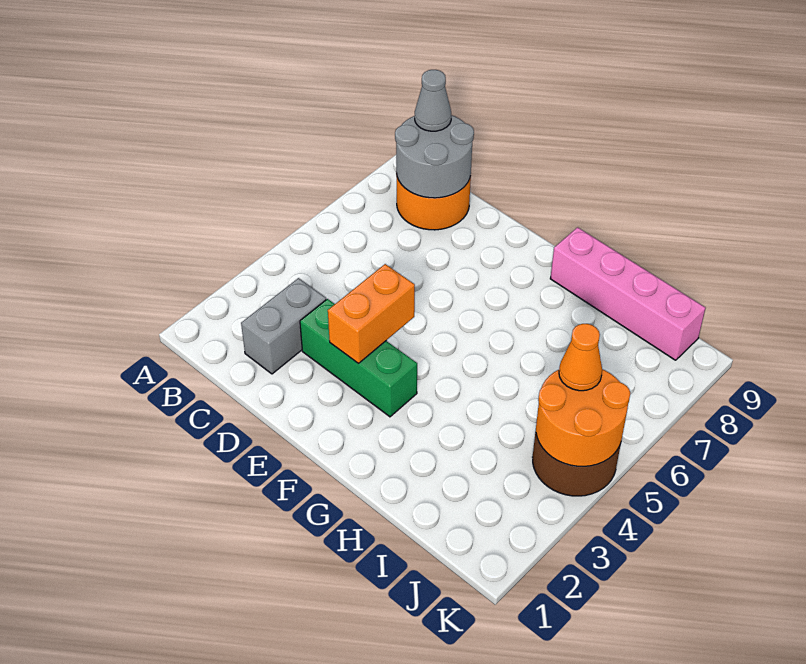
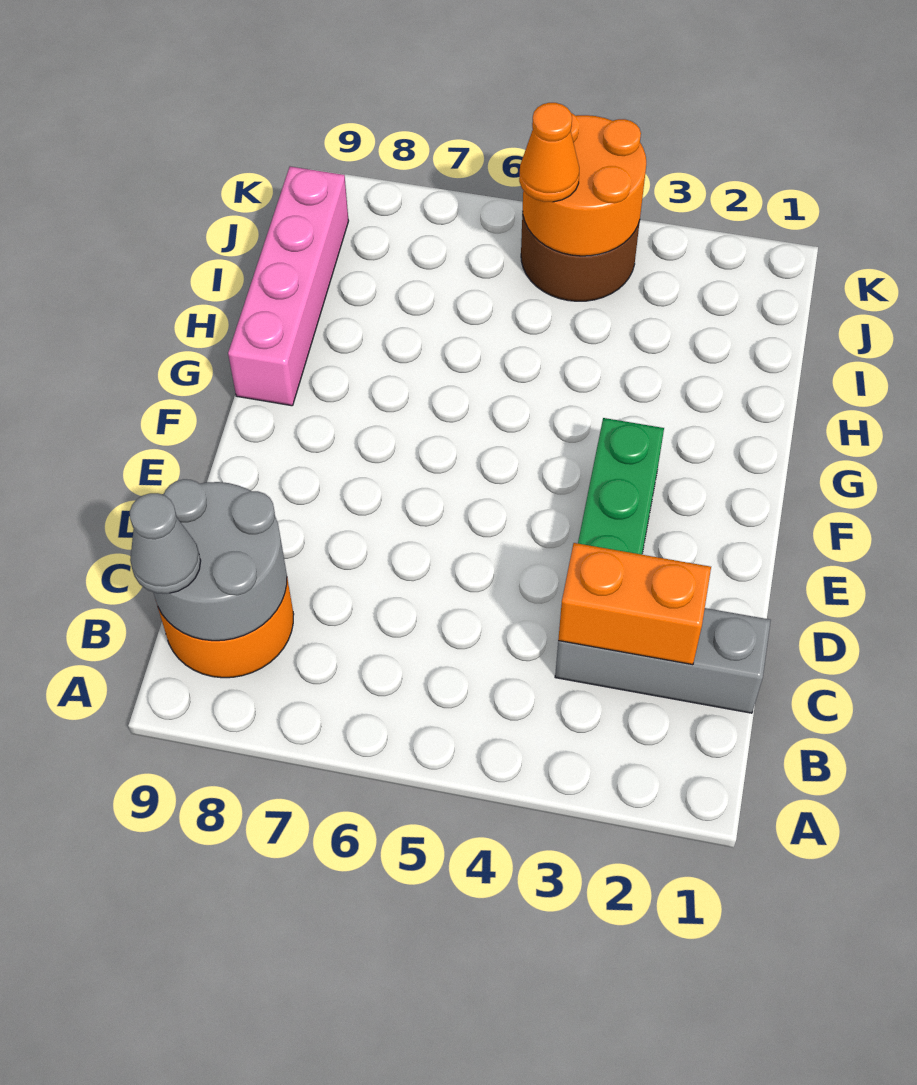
grey 1x2 brick [241,278,326,374] -> grey 1x3 brick [555,608,771,713]
orange 1x2 brick [328,264,415,363] -> orange 1x2 brick moved to [558,543,711,665]

